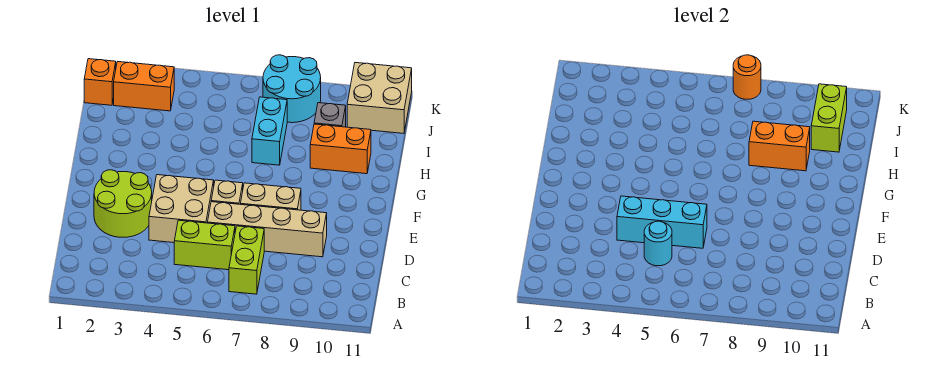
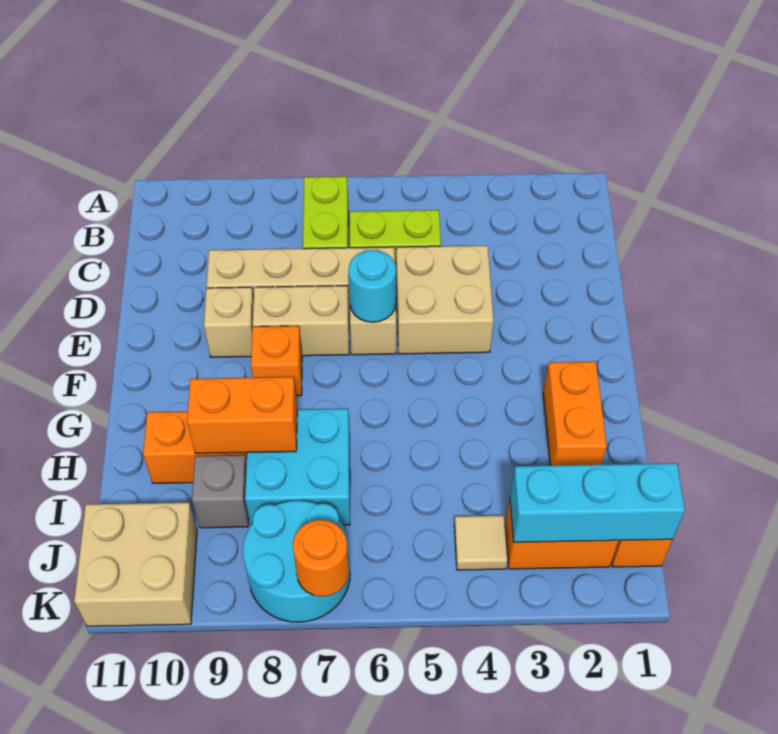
cyan 1x1 round brick [644,221,672,266] -> cyan 1x1 round brick moved to [349,250,396,322]
lime 2x2 round brick [94,170,152,237] -> none
cyan 1x3 brick [617,196,707,248] -> cyan 1x3 brick moved to [510,463,685,542]
none -> tan 1x1 brick [204,287,254,357]
none -> orange 1x1 brick [251,326,302,396]
none -> orange 1x2 brick [543,362,607,466]
cyan 1x2 brick [252,97,287,165] -> cyan 2x2 brick [245,409,350,526]
lime 1x2 brick [811,84,847,152] -> none
none -> tan 1x1 tile [454,516,508,570]

